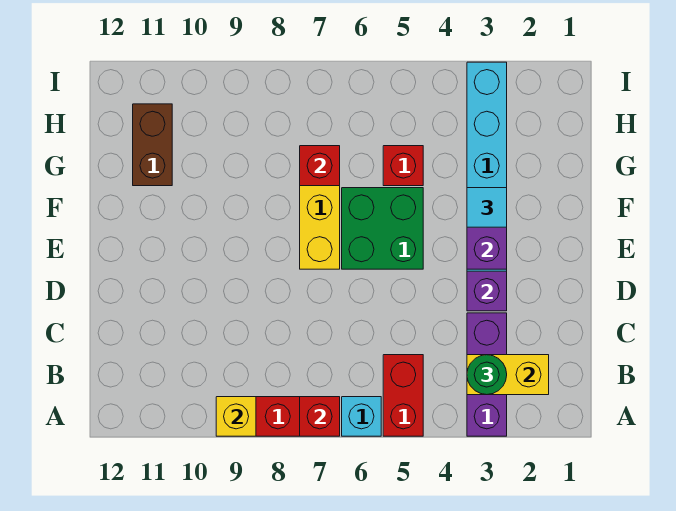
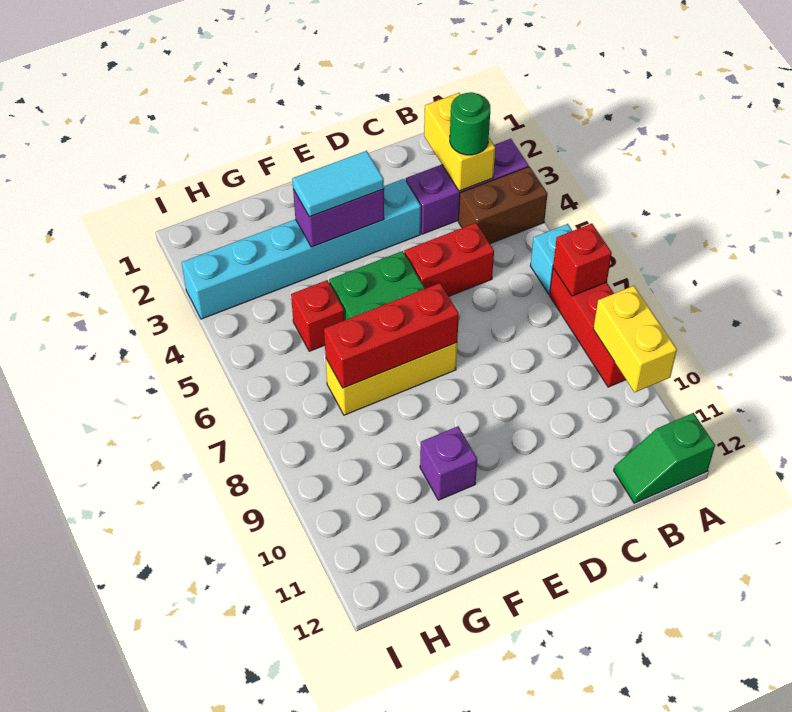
red 1x2 brick [383,355,423,436] -> red 1x2 brick moved to [404,223,494,296]
yellow 1x1 brick [216,397,256,436] -> yellow 1x2 brick [593,286,677,392]
none -> green 1x2 slope [614,413,715,503]
purple 1x1 brick [467,271,507,311] -> purple 1x1 brick moved to [420,426,477,500]
cyan 1x1 tile [467,188,507,227] -> cyan 1x2 tile [292,151,384,217]
red 1x1 brick [300,146,340,186] -> red 1x3 brick [324,283,459,388]
brown 1x2 brick [133,104,172,186] -> brown 1x2 brick moved to [458,166,547,244]

